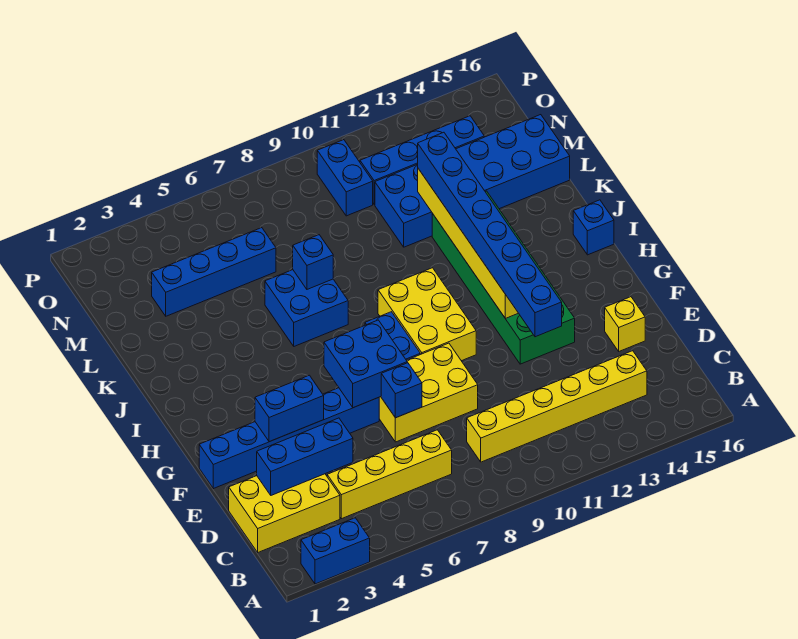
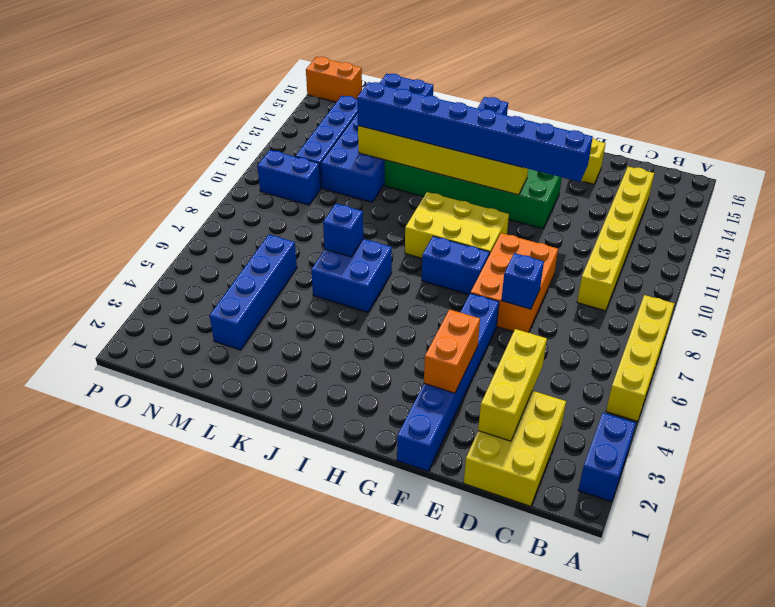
yellow 1x4 brick [327,430,452,519] -> yellow 1x4 brick moved to [606,295,674,421]
blue 1x3 brick [257,418,353,495] -> yellow 1x3 brick [478,329,547,441]
yellow 2x3 brick [379,343,478,442] -> orange 2x3 brick [471,233,558,333]
blue 1x2 brick [255,375,324,442] -> orange 1x2 brick [424,309,480,393]
blue 2x2 brick [324,320,407,408] -> none
none -> orange 1x2 brick [306,57,362,102]

